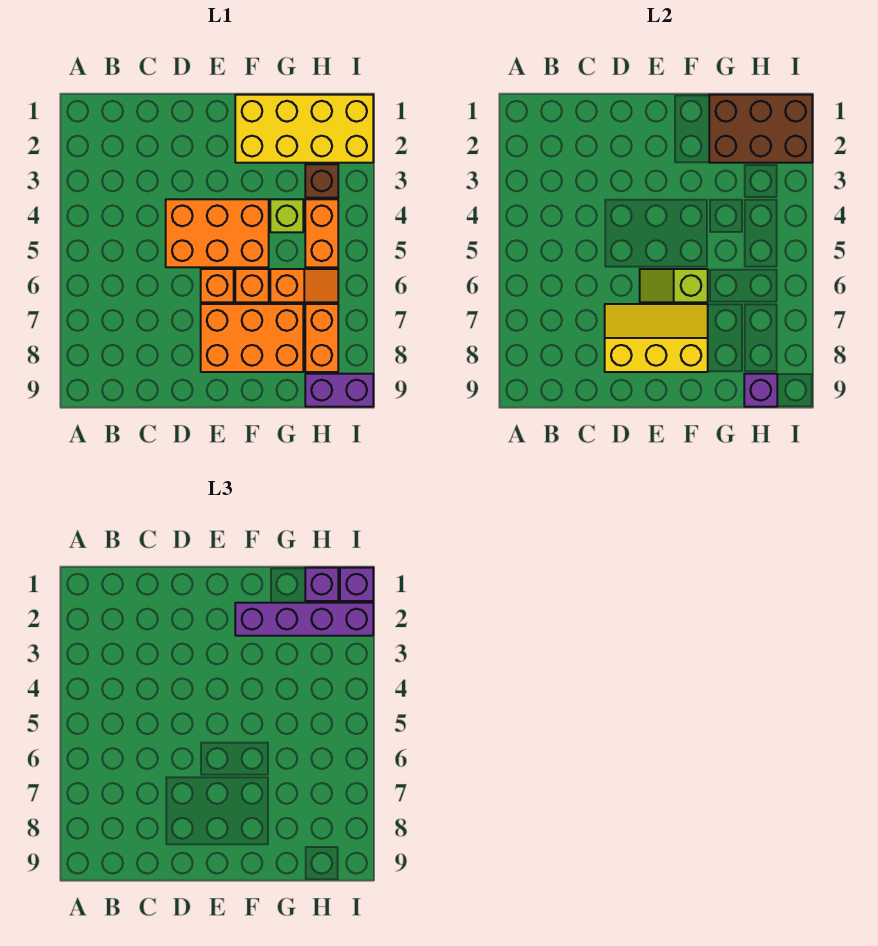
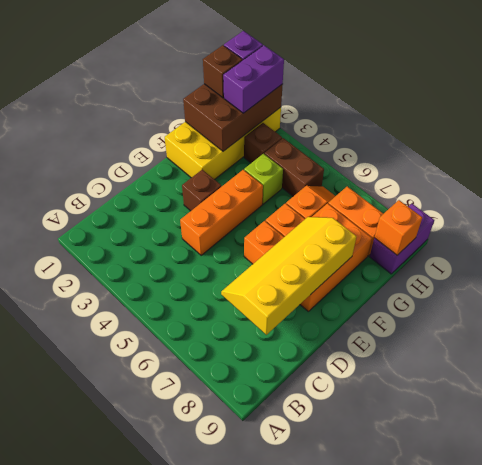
orange 2x3 brick [166,199,269,267] -> orange 1x3 brick [180,170,263,255]
yellow 2x3 slope [605,304,708,372] -> yellow 2x4 slope [221,217,357,335]
none -> brown 1x1 brick [182,170,221,211]
lime 1x2 slope [640,269,708,302] -> none
purple 1x4 brick [235,603,373,636] -> purple 1x2 brick [223,45,284,113]
purple 1x1 brick [305,568,338,601] -> brown 1x1 brick [203,45,242,98]
orange 1x2 brick [305,199,338,267] -> brown 1x2 brick [264,138,324,196]
purple 1x1 brick [744,374,777,407] -> orange 1x1 brick [374,200,422,255]

